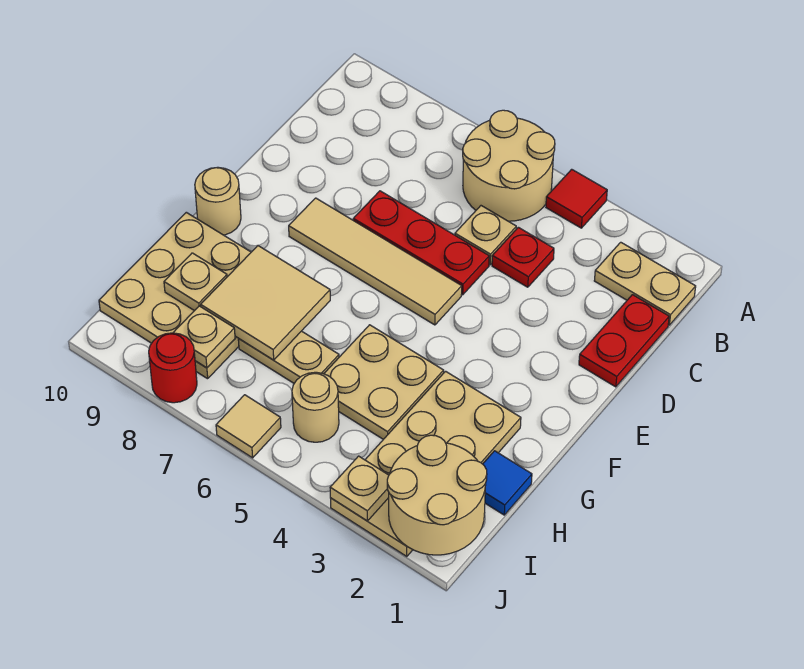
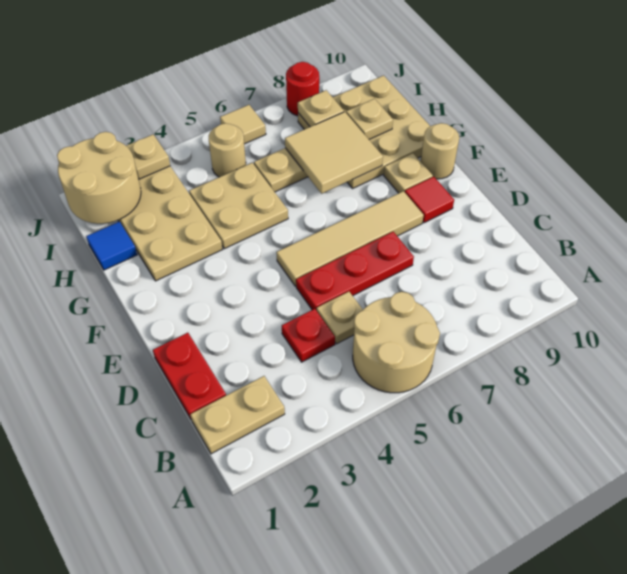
red 1x1 tile [546,169,607,228] -> red 1x1 tile moved to [405,177,454,223]
none -> tan 1x1 plate [384,153,433,193]

